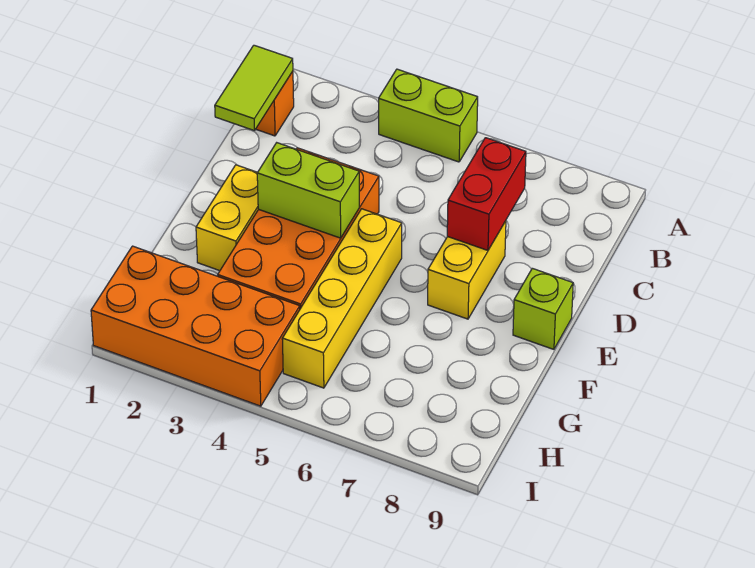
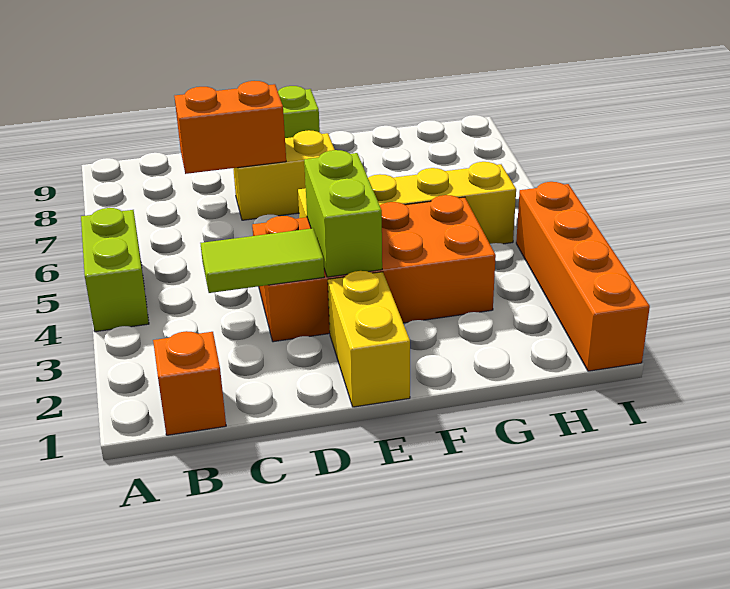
lime 1x2 tile [215,45,293,131] -> lime 1x2 tile moved to [200,228,324,293]
red 1x2 brick [447,138,526,250] -> orange 1x2 brick [174,81,286,174]
yellow 1x2 brick [196,165,258,271] -> yellow 1x2 brick turned to [328,271,410,407]
orange 2x4 brick [91,246,300,406] -> orange 1x4 brick [516,182,650,371]

